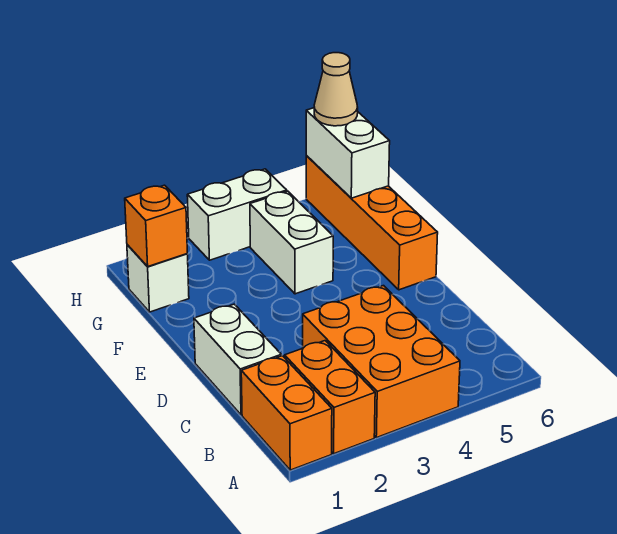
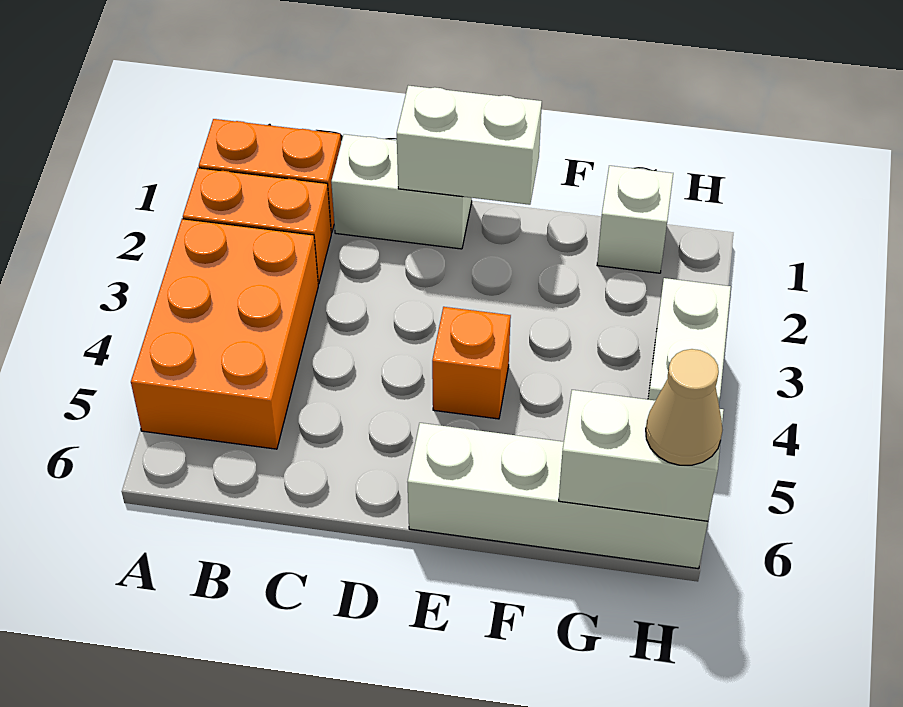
orange 2x3 brick [303,286,460,438] -> orange 2x3 brick turned to [131,219,318,449]
orange 1x4 brick [306,156,438,290] -> white 1x4 brick [408,423,708,569]
white 1x2 brick [250,191,333,294] -> white 1x2 brick moved to [397,86,542,205]
orange 1x1 brick [125,185,187,267] -> orange 1x1 brick moved to [432,307,511,419]

